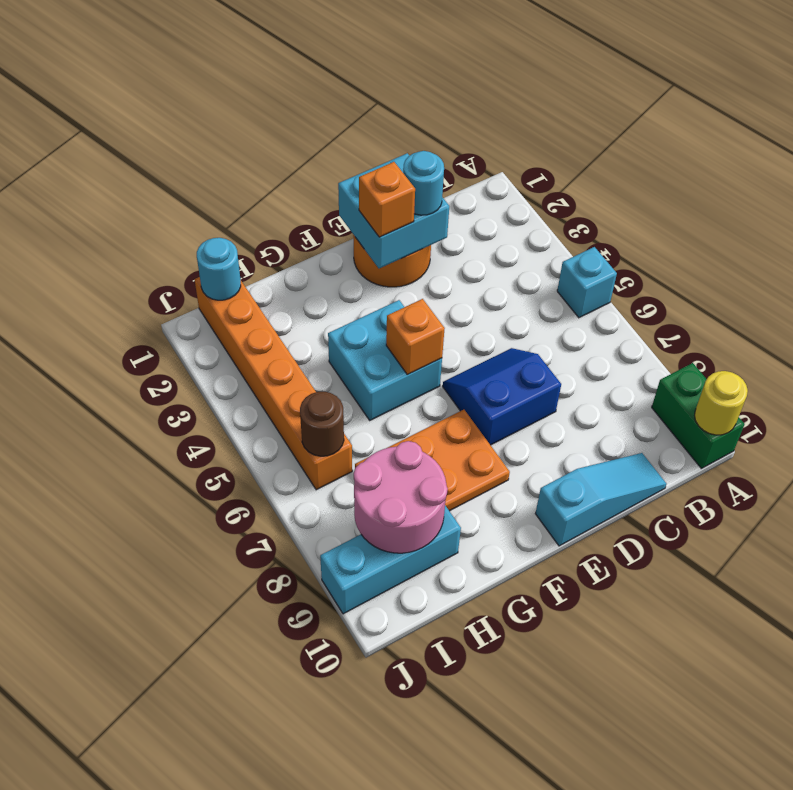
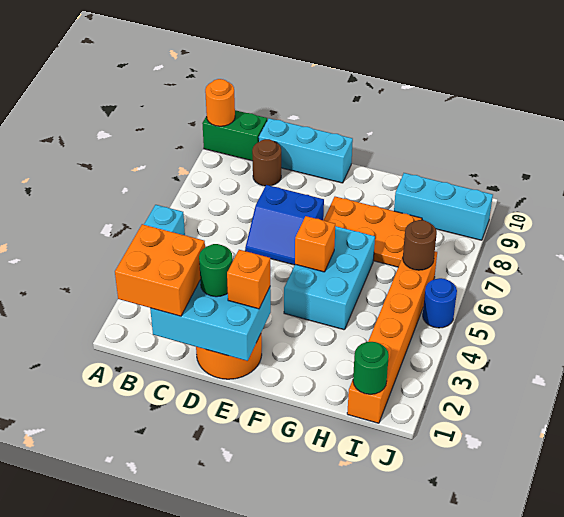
green 1x2 brick [652,363,744,468] -> green 1x2 brick turned to [202,110,267,161]
yellow 1x1 round brick [695,371,748,435] -> orange 1x1 round brick [205,79,235,126]
none -> orange 2x2 brick [115,224,205,316]
none -> brown 1x1 round brick [252,139,281,186]
cyan 1x3 slope [535,453,666,546] -> cyan 1x3 brick [259,118,353,183]
cyan 2x2 brick [338,153,449,268] -> cyan 2x3 brick [150,281,271,361]
cyan 1x1 round brick [403,151,444,215] -> green 1x1 round brick [199,244,233,297]
cyan 2x2 brick [328,300,442,420] -> cyan 2x3 brick [284,226,375,330]
pink 2x2 round brick [354,441,448,553] -> none
cyan 1x1 round brick [197,238,241,300] -> green 1x1 round brick [353,342,389,394]
none -> blue 1x1 round brick [423,278,457,328]

